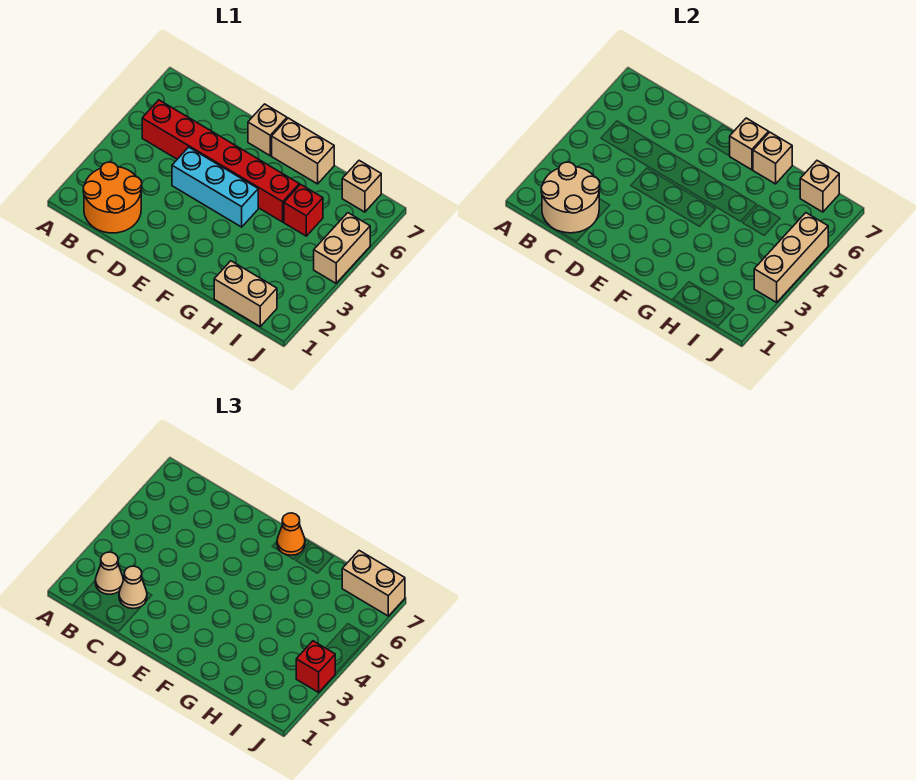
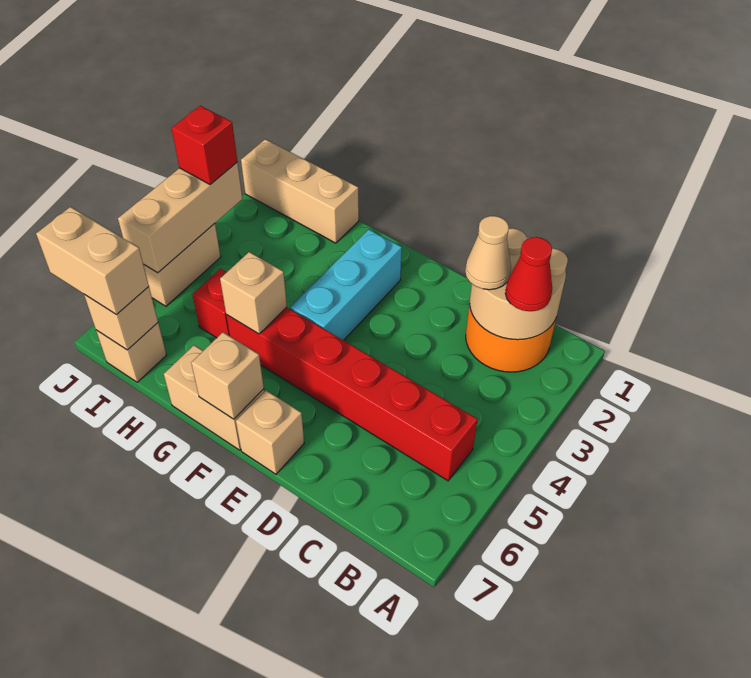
tan 1x1 cone [95,552,123,594] -> red 1x1 cone [505,237,552,311]
cyan 1x3 brick [172,147,258,227] -> cyan 1x3 brick turned to [290,229,402,340]
orange 1x1 cone [277,513,305,555] -> none
tan 1x1 brick [753,132,792,184] -> tan 1x1 brick moved to [220,252,287,334]
tan 1x2 brick [214,261,277,326] -> tan 1x3 brick [241,139,359,243]

